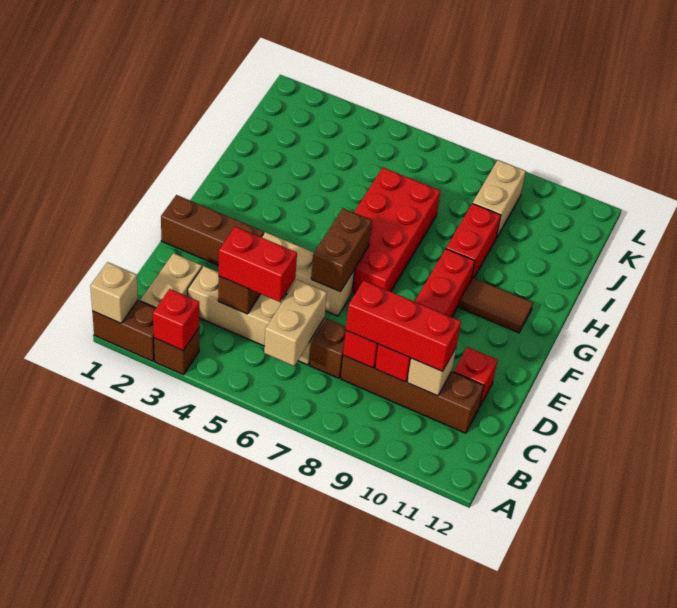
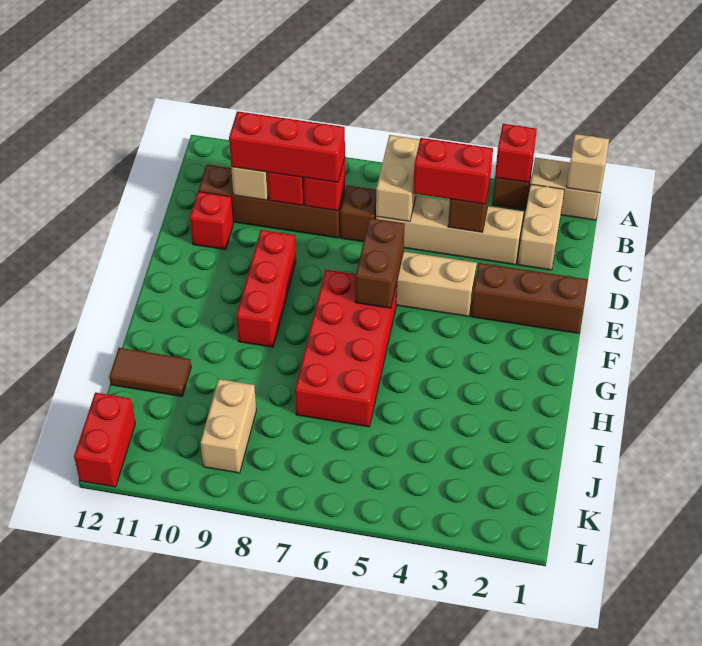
brown 1x2 brick [92,300,156,361] -> tan 1x2 brick [530,158,601,220]
brown 1x2 tile [459,278,533,333] -> brown 1x2 tile moved to [109,348,191,397]
red 1x2 brick [446,203,501,280] -> red 1x2 brick moved to [74,393,135,487]

